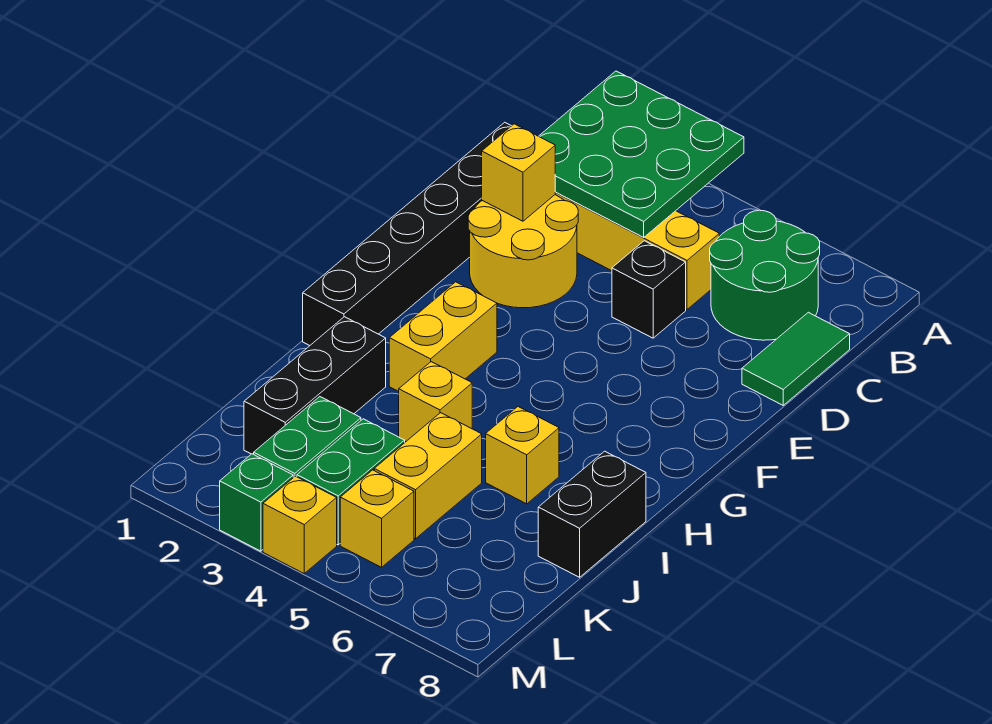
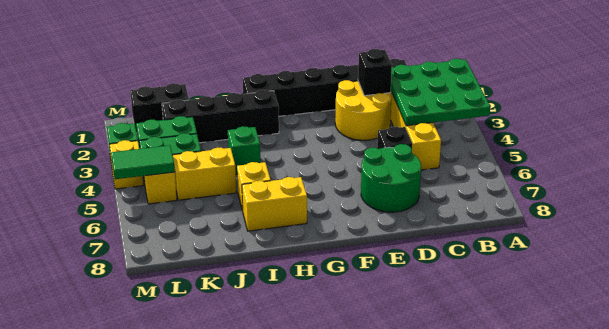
green 2x2 round brick [710,210,820,340] -> green 2x2 round brick moved to [361,144,421,212]
green 1x2 tile [742,312,850,405] -> green 1x2 tile moved to [111,145,175,179]
yellow 1x1 brick [482,124,555,221] -> black 1x1 brick [358,49,392,96]
yellow 1x2 brick [389,282,497,392] -> yellow 1x2 brick moved to [242,177,307,231]
black 1x3 brick [244,317,386,454] -> black 1x4 brick [162,90,279,143]
yellow 1x1 brick [399,362,472,441] -> green 1x1 brick [228,126,261,174]
black 1x2 brick [538,451,646,577] -> black 1x2 brick moved to [131,83,189,133]

